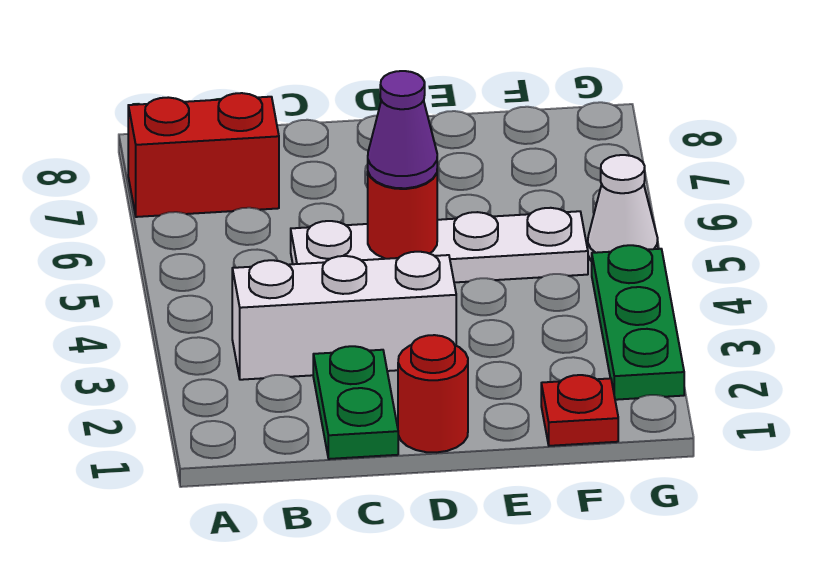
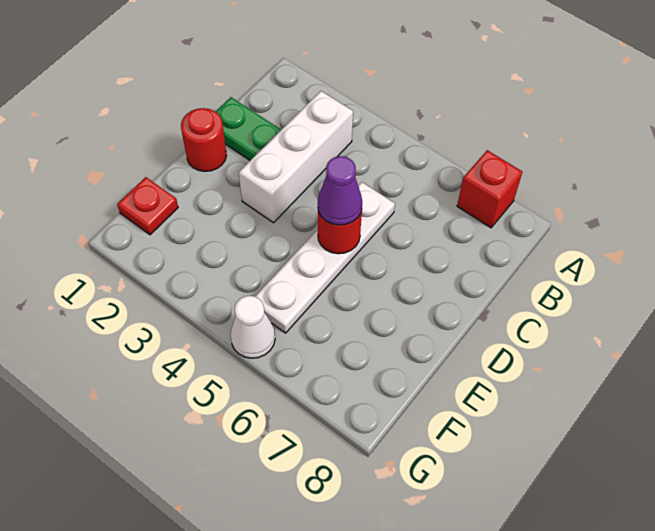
red 1x2 brick [128,93,279,217] -> red 1x1 brick [457,150,522,228]
green 1x3 plate [592,245,684,400] -> none

